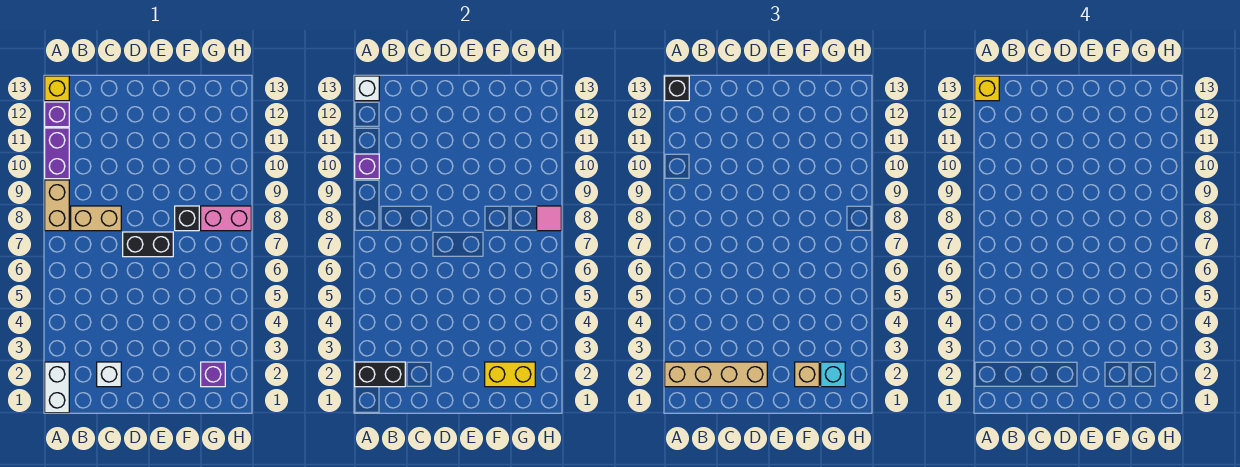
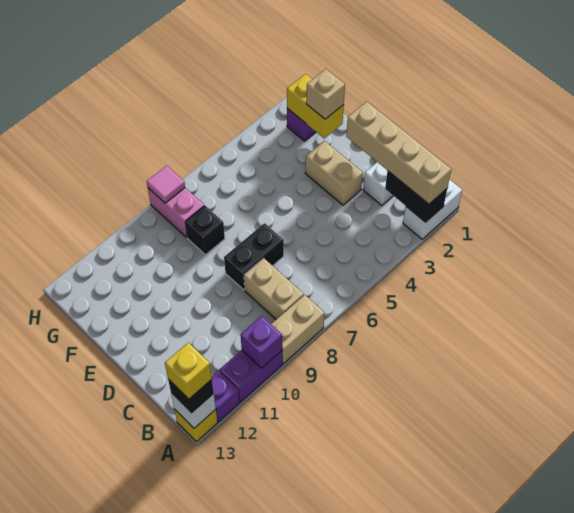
none -> tan 1x2 brick [305,141,363,205]
black 1x2 brick [123,232,173,257] -> black 1x2 brick turned to [224,223,284,290]
cyan 1x1 brick [821,362,845,387] -> none

